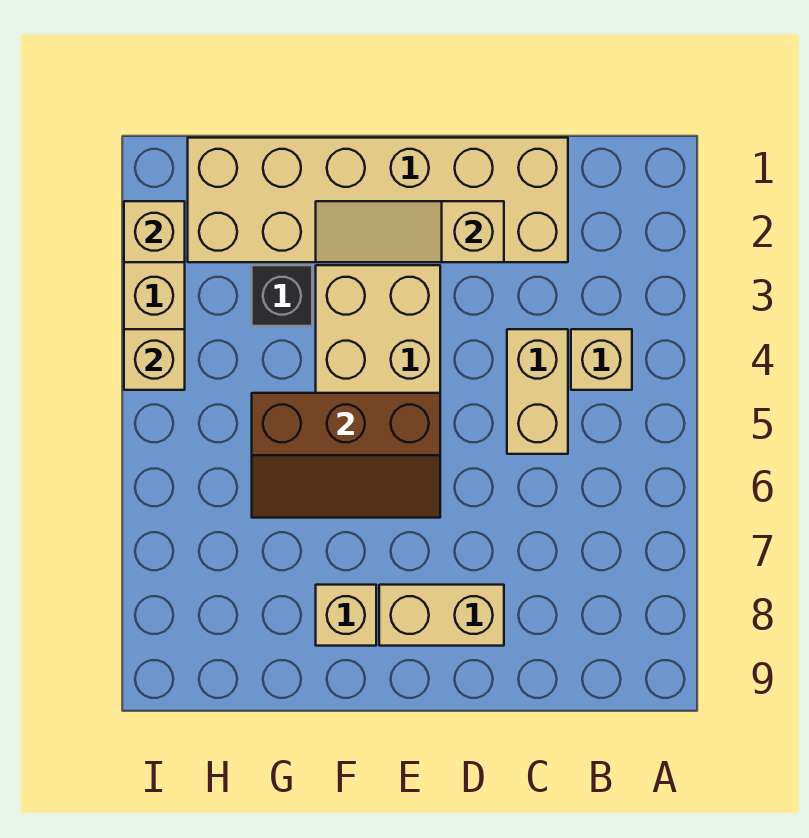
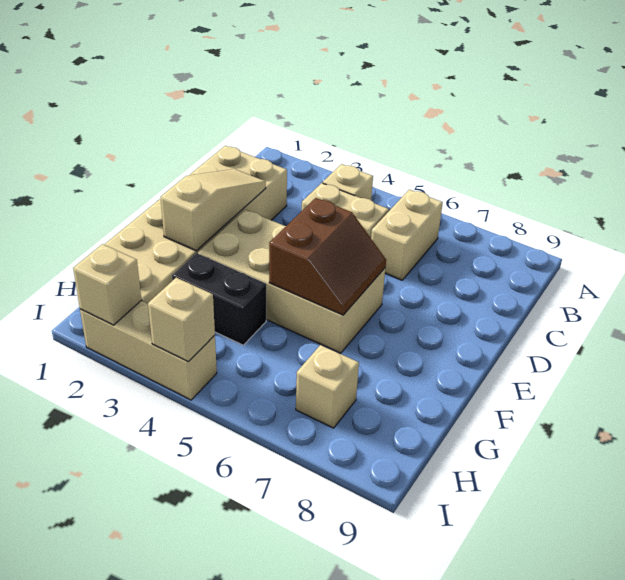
tan 1x3 slope [316,201,504,262] -> tan 1x3 slope turned to [161,169,266,251]
tan 1x2 brick [379,585,504,646] -> tan 1x2 brick moved to [371,190,443,280]
brown 2x3 slope [252,393,440,518] -> brown 2x2 slope [269,198,386,315]
tan 1x1 brick [316,585,376,646] -> tan 1x1 brick moved to [296,345,359,428]
black 1x1 brick [252,265,312,326] -> black 1x2 brick [172,253,266,345]

